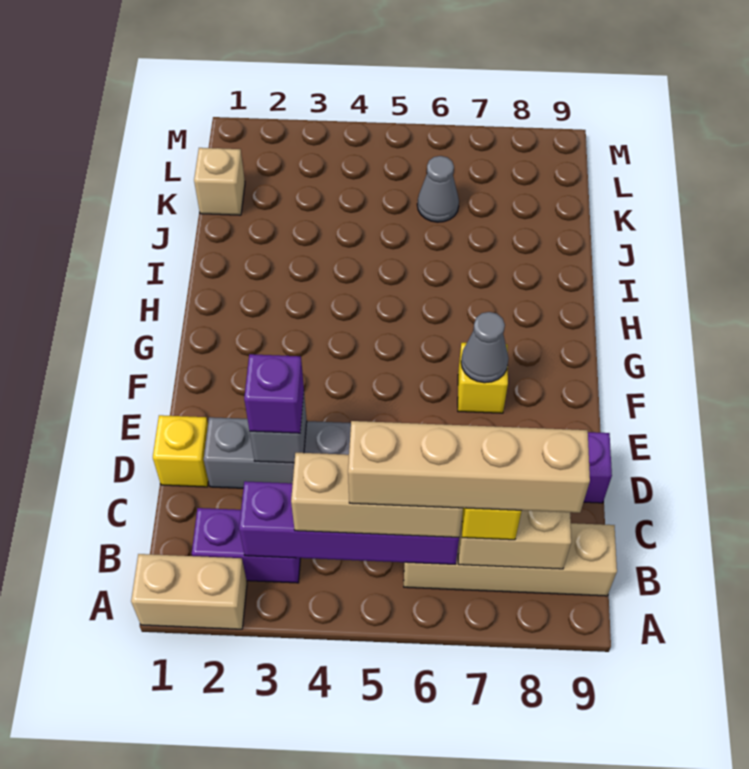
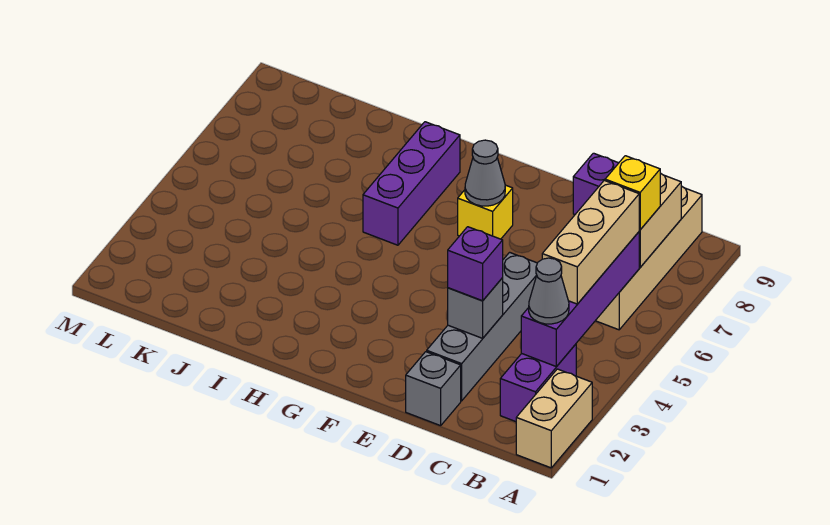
tan 1x4 brick [348,421,590,513] -> none
yellow 1x1 brick [153,415,208,487] -> grey 1x1 brick [406,352,461,426]
none -> purple 1x3 brick [363,122,460,245]
tan 1x1 brick [194,148,245,215] -> none
grey 1x1 cone [417,156,459,222] -> grey 1x1 cone moved to [529,258,569,324]

